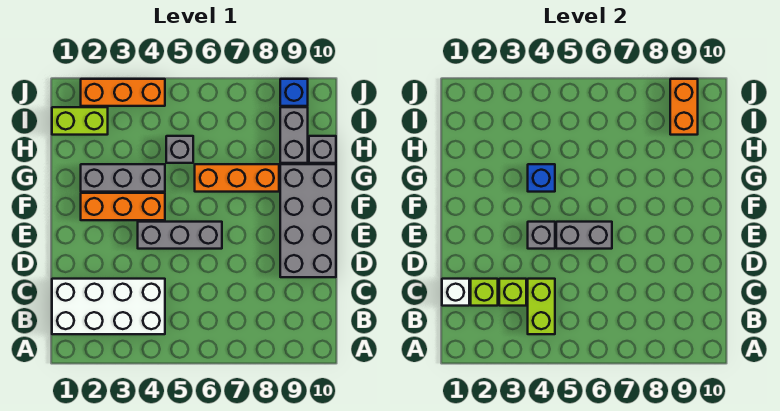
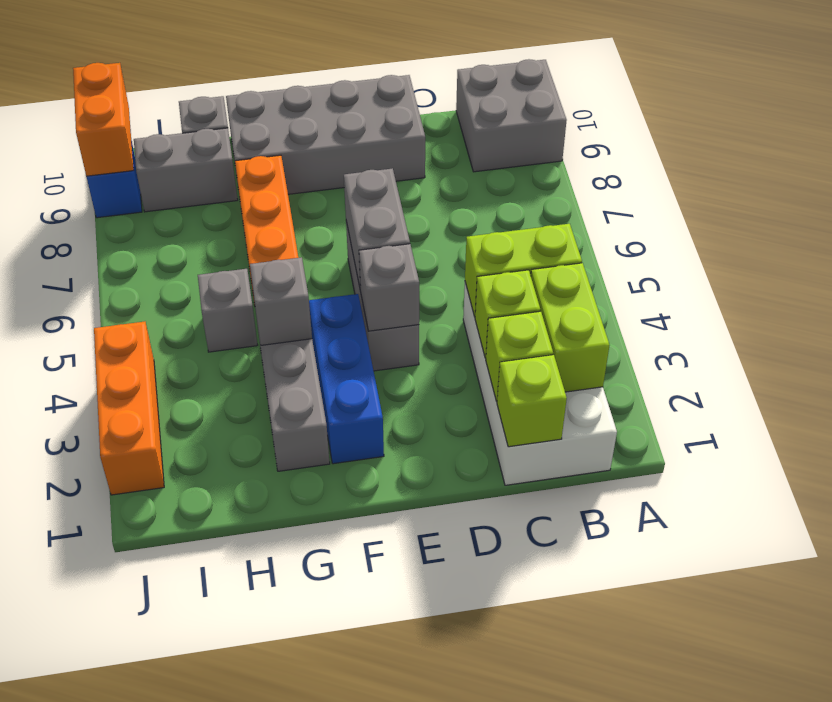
none -> grey 2x2 brick [456,59,567,172]
white 1x1 brick [442,279,469,306] -> lime 1x1 brick [497,355,567,447]
orange 1x3 brick [81,193,165,220] -> blue 1x3 brick [309,294,384,464]
blue 1x1 brick [528,164,555,192] -> grey 1x1 brick [250,257,312,345]
lime 1x2 brick [52,107,108,135] -> lime 1x2 brick moved to [531,263,610,392]
orange 1x2 brick [670,79,698,135] -> orange 1x2 brick turned to [73,63,134,176]

